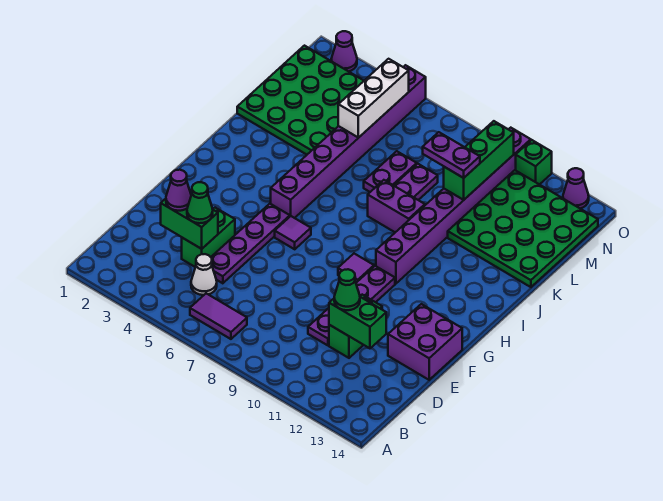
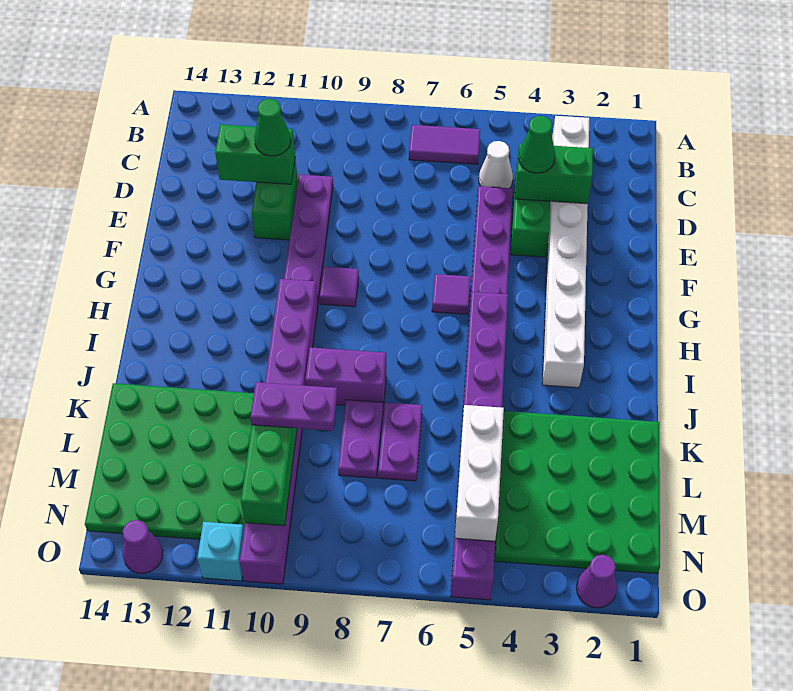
none -> white 1x8 brick [542,116,589,388]
purple 1x1 cone [166,170,191,211] -> none
purple 2x2 brick [388,304,462,380] -> none
green 1x1 brick [516,140,552,185] -> cyan 1x1 brick [197,522,244,581]

